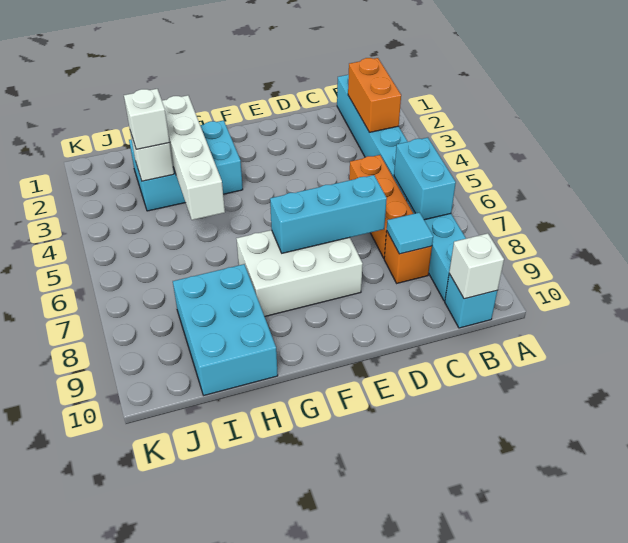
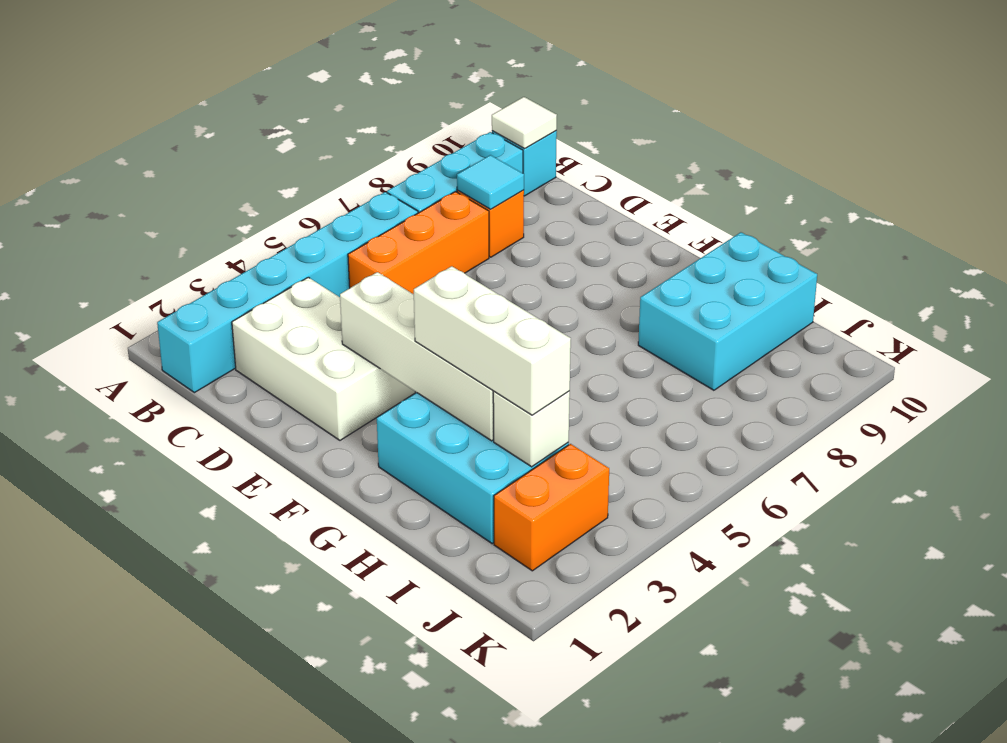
orange 1x2 brick [348,58,401,132] -> orange 1x2 brick moved to [494,444,609,571]
cyan 1x2 brick [394,138,456,220] -> none
white 1x1 brick [449,233,504,299] -> white 1x1 tile [492,97,557,149]
cyan 1x3 brick [270,175,387,253] -> none
white 2x3 brick [236,230,363,317] -> white 2x3 brick moved to [232,277,415,440]
white 1x4 brick [162,95,225,220] -> white 1x4 brick turned to [340,272,494,441]
white 1x1 brick [124,89,170,149] -> white 1x3 brick [414,266,571,415]

